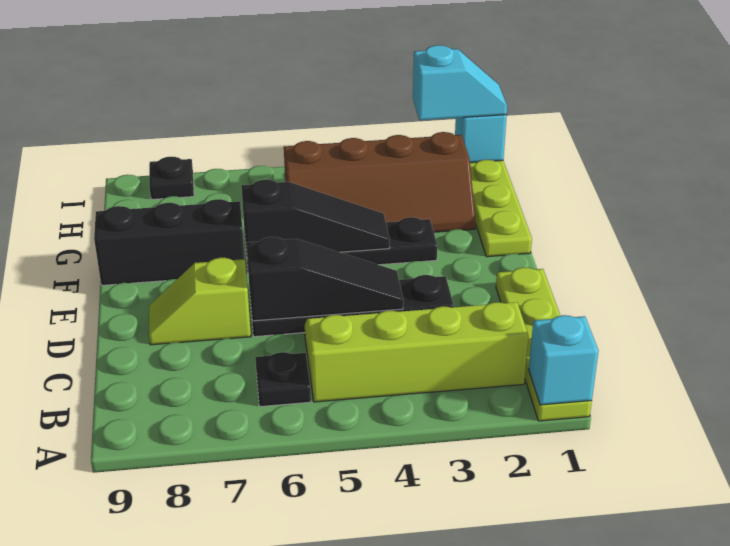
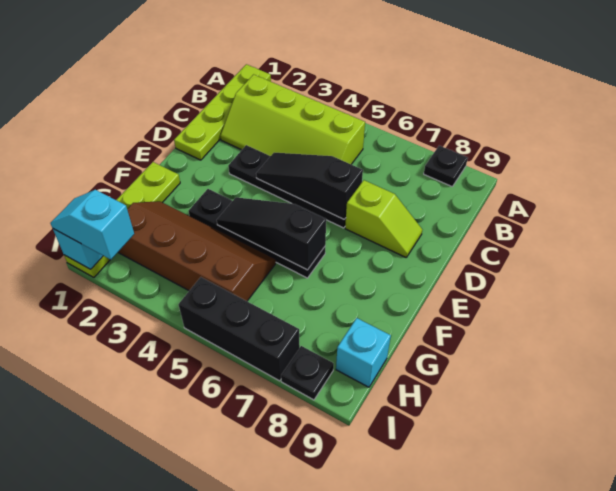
cyan 1x1 brick [529,315,598,405] -> cyan 1x1 brick moved to [336,318,391,387]
black 1x1 plate [255,352,311,407] -> black 1x1 plate moved to [424,146,468,187]
black 1x3 brick [94,199,245,285] -> black 1x3 brick moved to [179,277,300,381]

